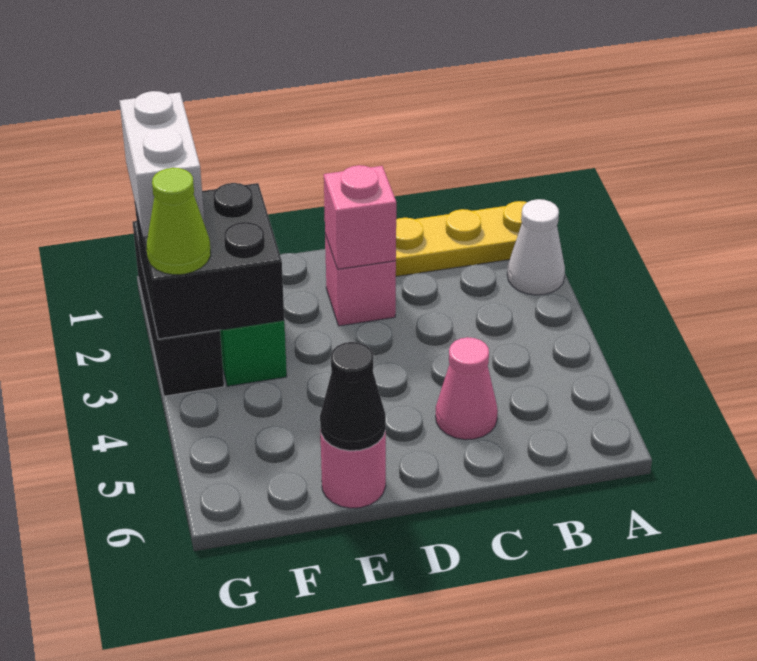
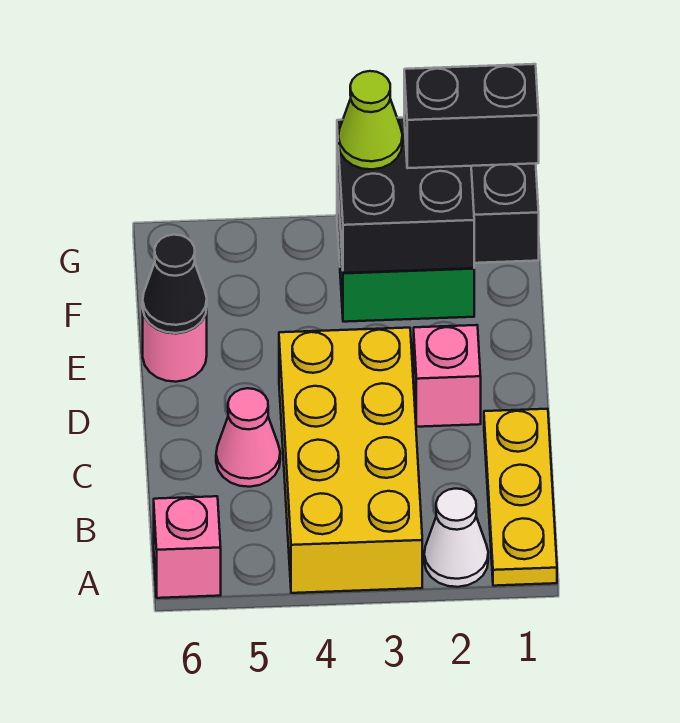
none -> yellow 2x4 brick [279,328,422,593]
pink 1x1 brick [324,165,396,269] -> pink 1x1 brick moved to [154,496,221,598]
white 1x2 brick [120,91,205,237] -> black 1x2 brick [404,64,539,168]

